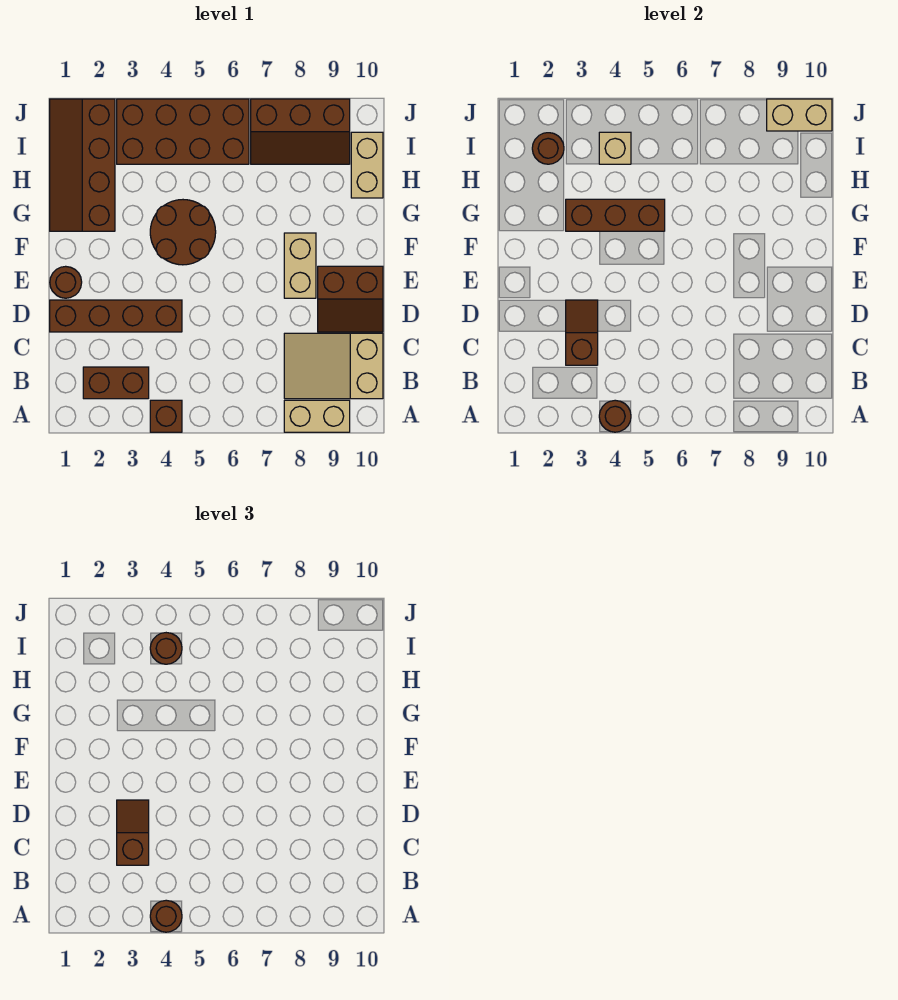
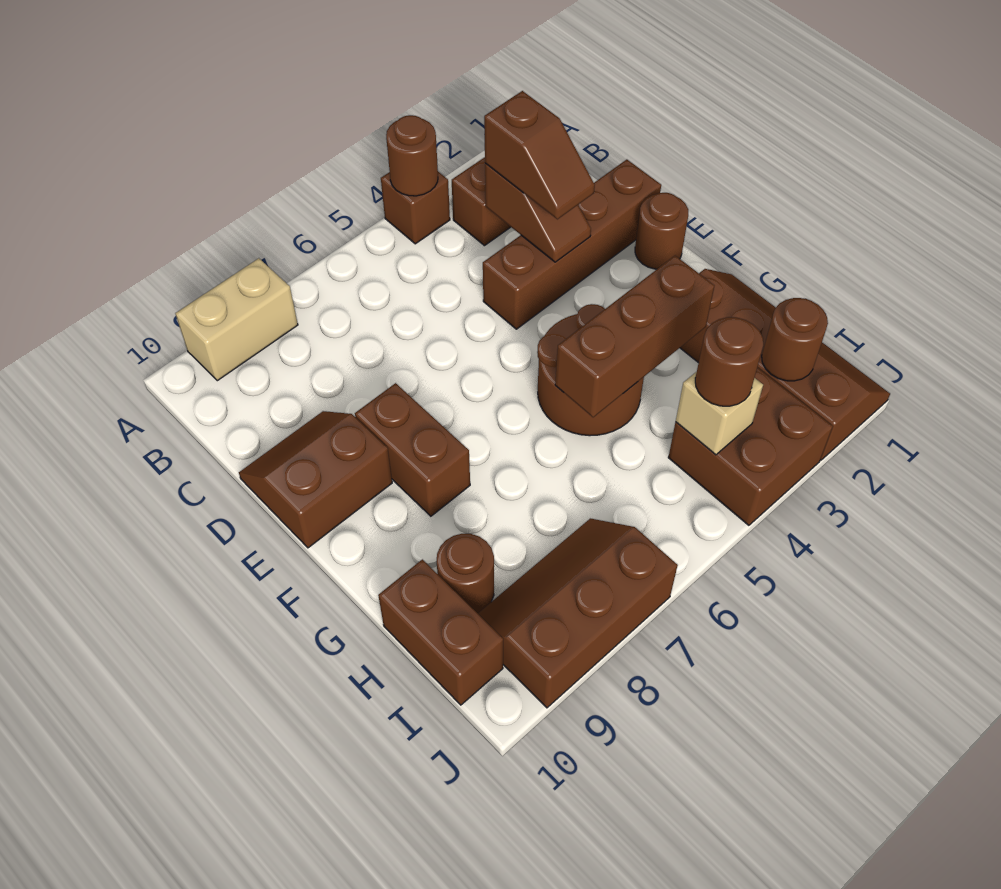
brown 1x1 round brick [150,900,182,932] -> brown 1x1 round brick moved to [437,534,494,613]
tan 2x3 slope [284,333,383,399] -> none
tan 1x2 brick [284,233,316,298] -> brown 1x2 brick [355,383,470,516]
tan 1x2 brick [351,132,383,198] -> brown 1x2 brick [378,559,503,705]
brown 2x4 brick [117,99,249,164] -> brown 2x2 brick [668,367,833,525]
tan 1x2 brick [767,99,832,131] -> none

